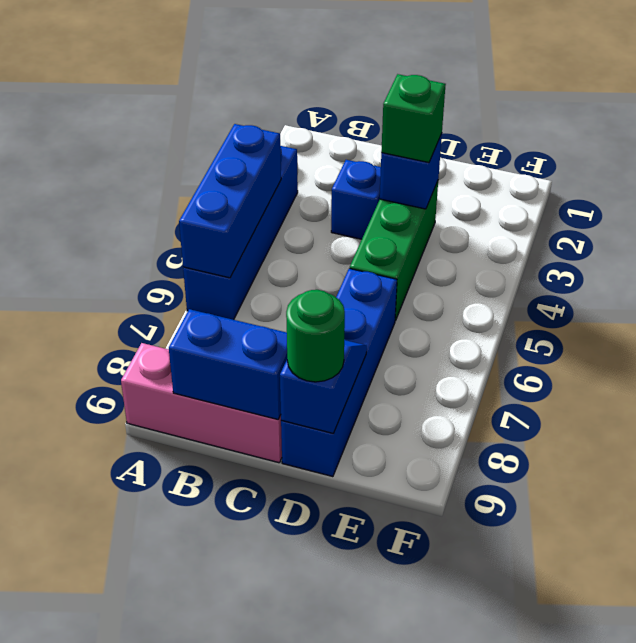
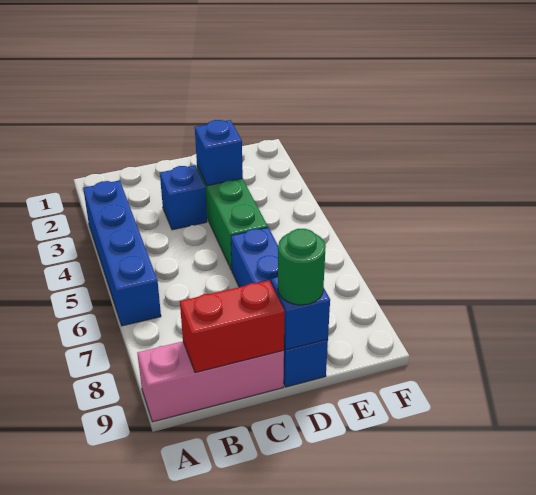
blue 1x3 brick [179,124,281,278] -> none
blue 1x2 brick [169,309,287,419] -> red 1x2 brick [180,280,285,373]
green 1x1 brick [381,74,446,163] -> none

